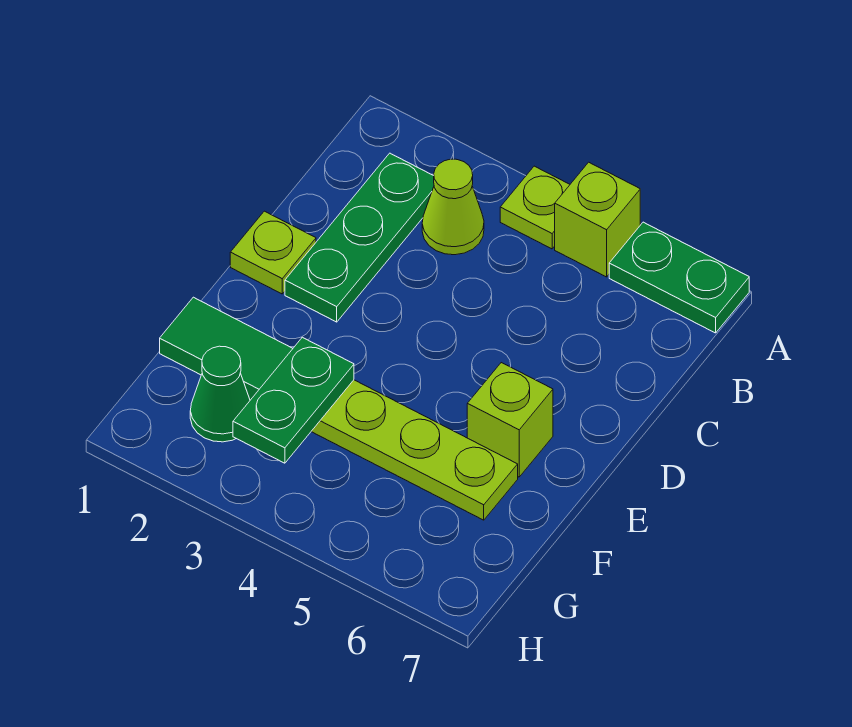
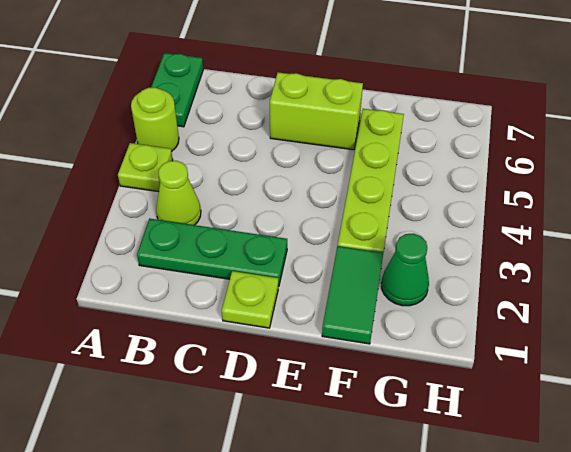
lime 1x1 brick [555,162,640,277] -> lime 1x1 round brick [131,87,179,152]
lime 1x1 brick [467,363,553,477] -> lime 1x2 brick [270,72,363,150]
green 1x2 plate [233,337,354,463] -> none

